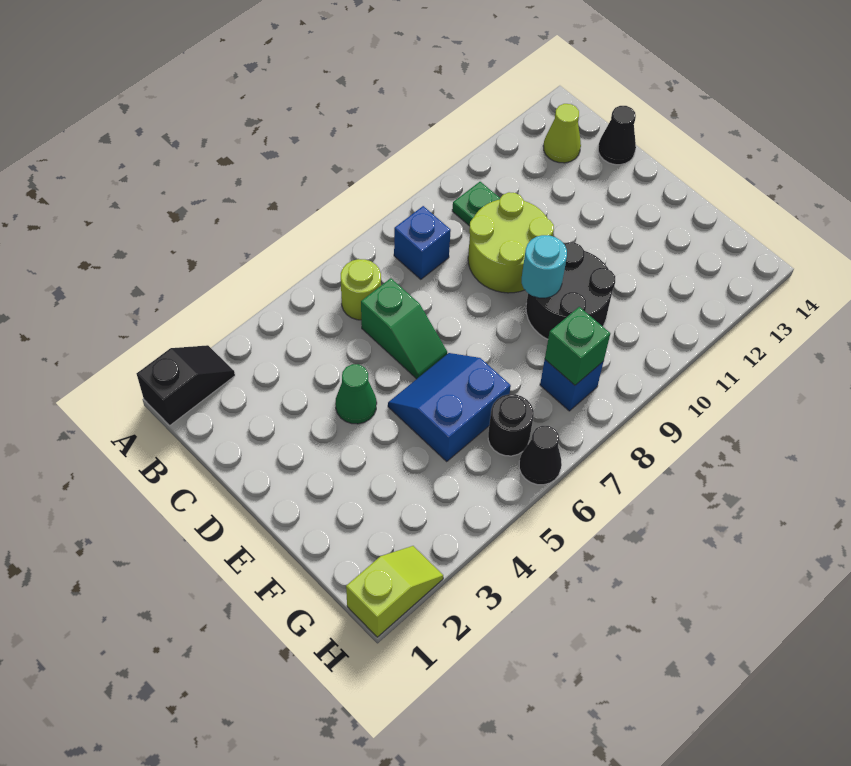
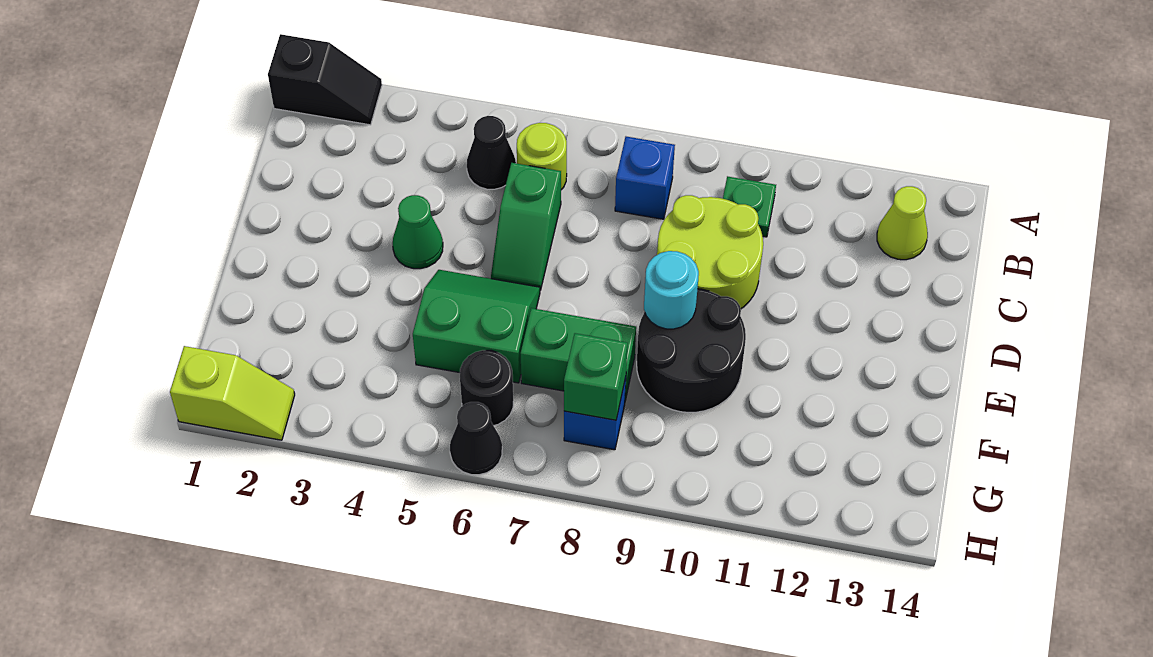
black 1x1 cone [598,106,636,165] -> black 1x1 cone moved to [467,116,516,189]
blue 2x2 slope [388,353,511,461] -> green 2x2 slope [413,270,540,383]
none -> green 1x2 brick [521,308,636,400]

